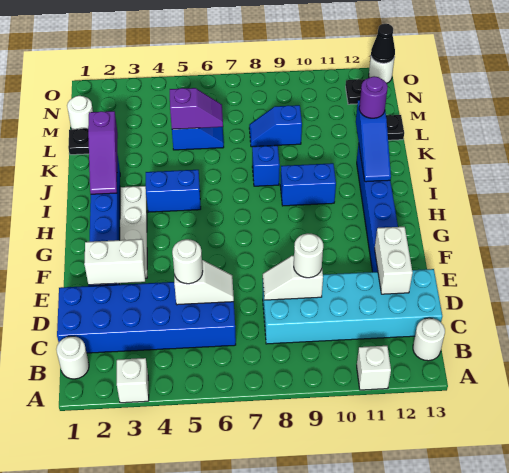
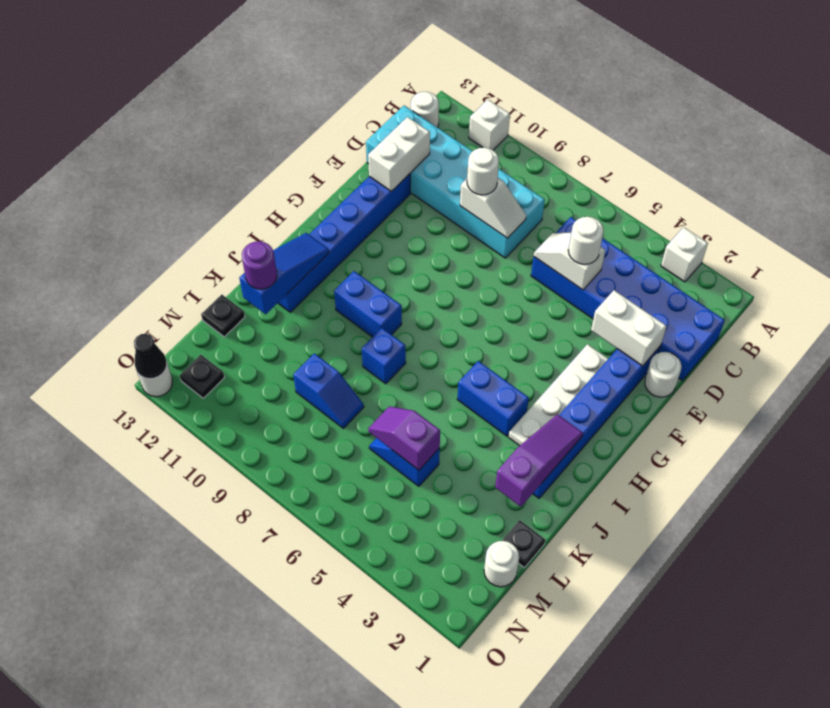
white 1x1 round brick [56,336,89,379] -> white 1x1 round brick moved to [645,352,682,397]

